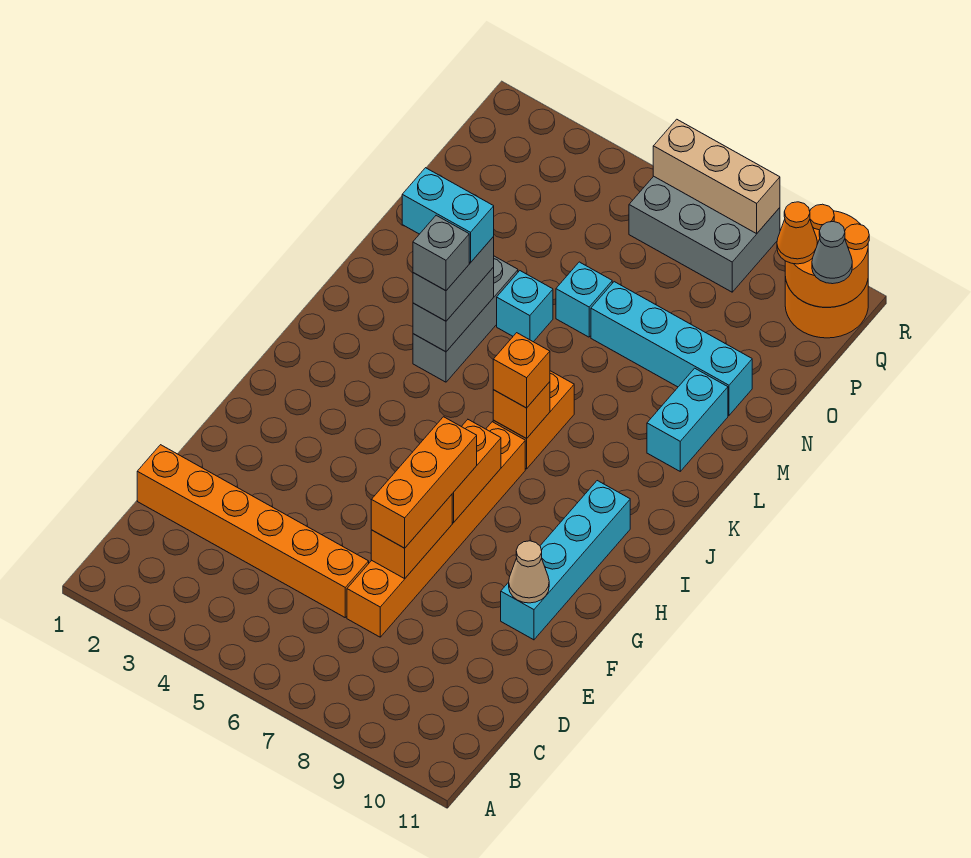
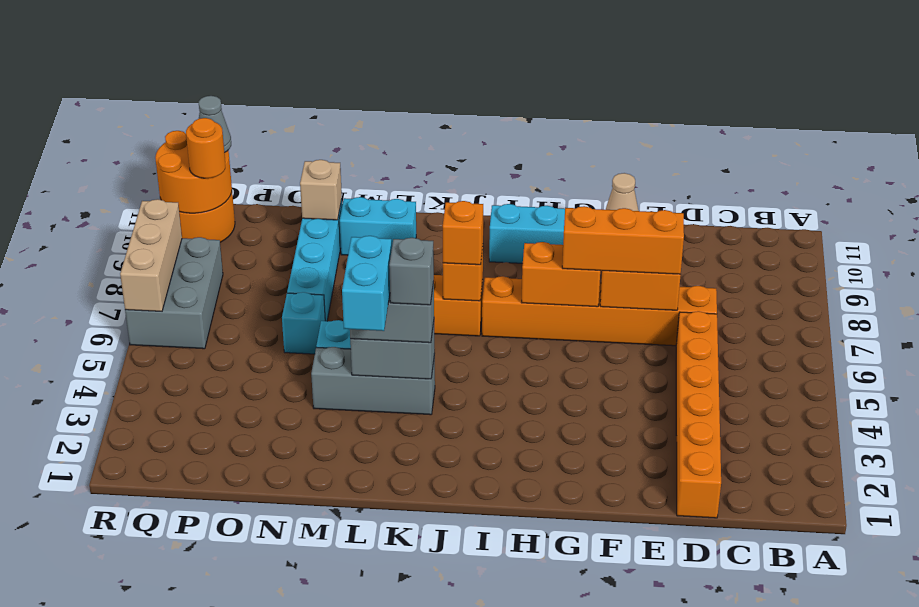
none -> tan 1x1 brick [300,160,342,220]
orange 1x1 cone [777,202,818,264] -> orange 1x1 round brick [186,118,225,178]

